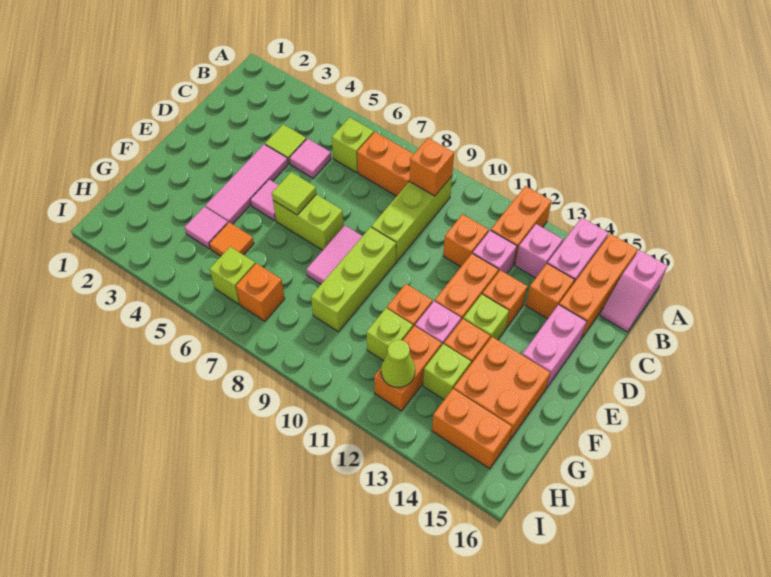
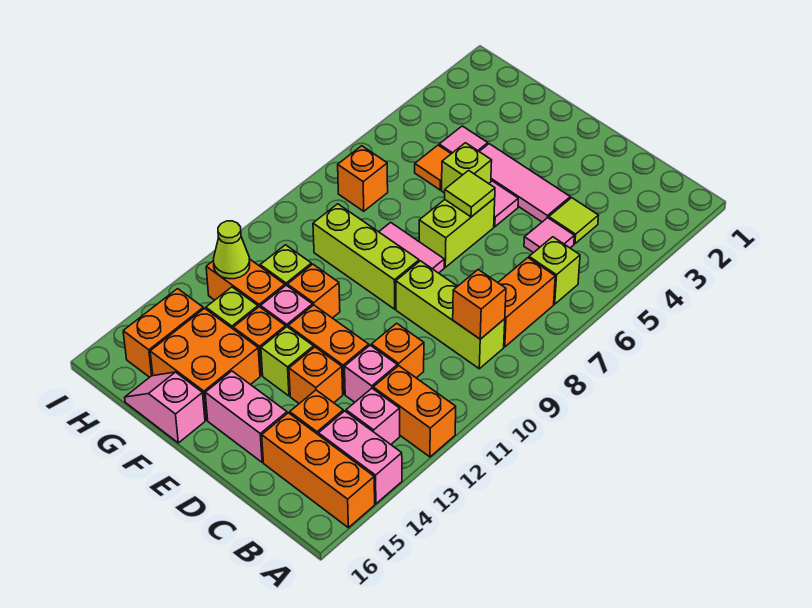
pink 1x2 slope [600,250,667,332] -> pink 1x2 slope moved to [125,372,205,443]
lime 1x1 brick [210,247,255,304] -> lime 1x1 brick moved to [442,143,492,193]

